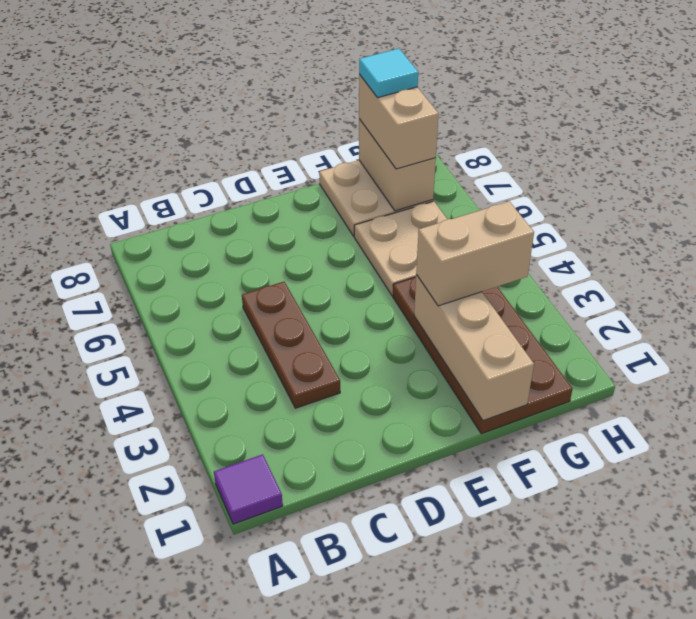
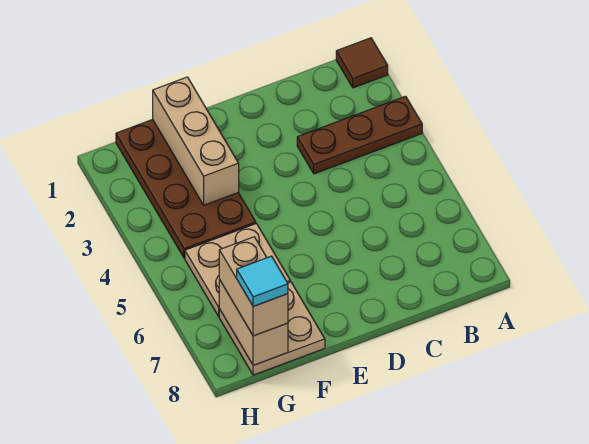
purple 1x1 tile [214,454,283,524] -> brown 1x1 tile [336,38,388,88]
brown 1x3 plate [242,282,340,408] -> brown 1x3 plate turned to [297,96,422,174]
tan 1x2 brick [416,201,534,306] -> none

